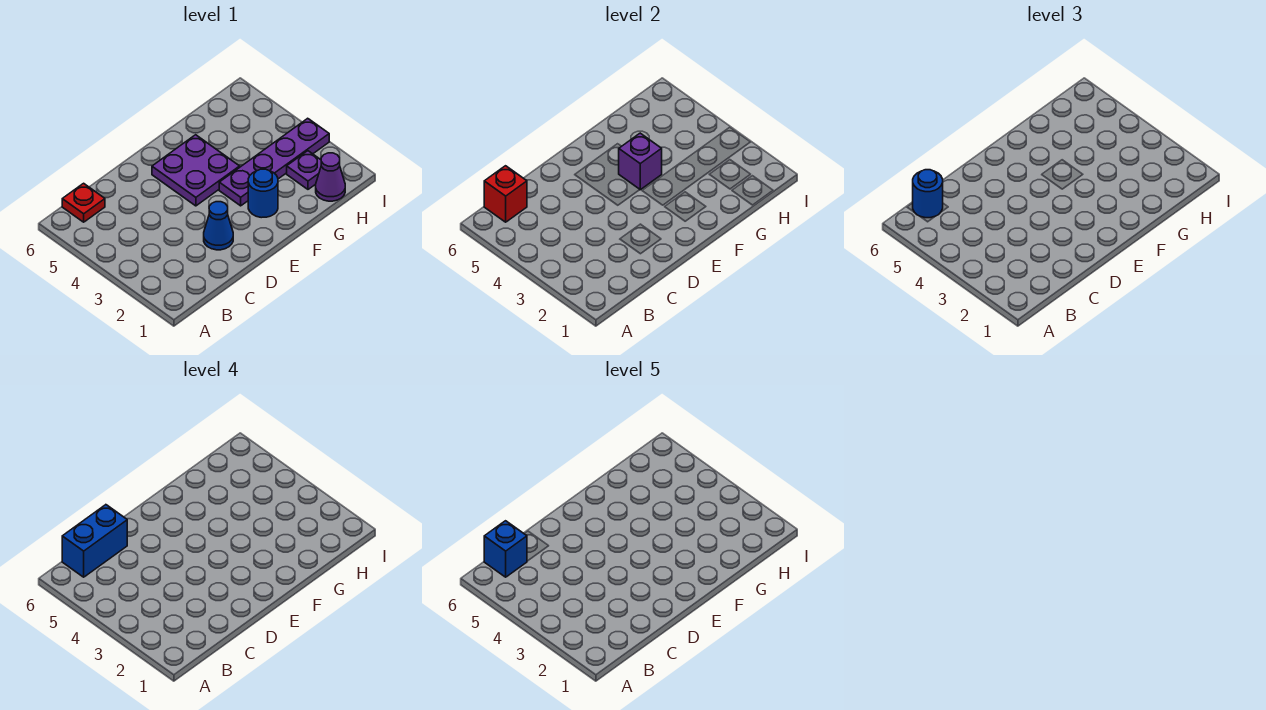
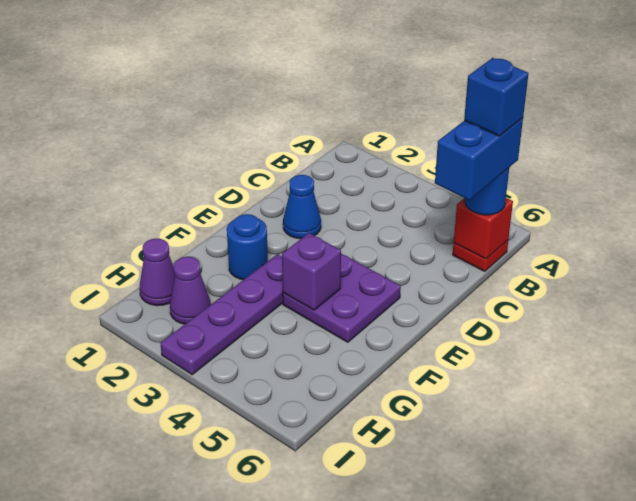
purple 1x1 plate [287,151,321,189] -> purple 1x1 cone [170,257,211,324]

